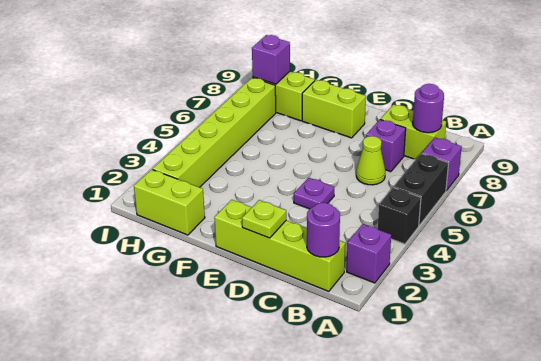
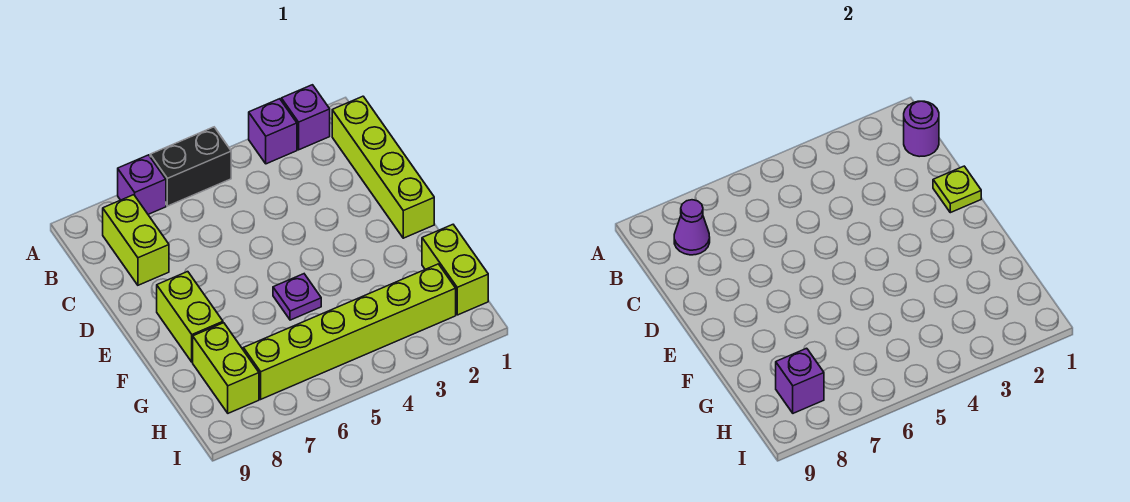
black 1x1 brick [378,187,421,244] -> none
purple 1x1 round brick [413,84,444,133] -> purple 1x1 cone [674,200,710,255]
lime 1x1 cone [356,136,385,185] -> none
purple 1x1 brick [366,120,406,172] -> purple 1x1 brick moved to [249,99,297,164]
purple 1x1 plate [294,178,334,209] -> purple 1x1 plate moved to [273,274,321,320]

